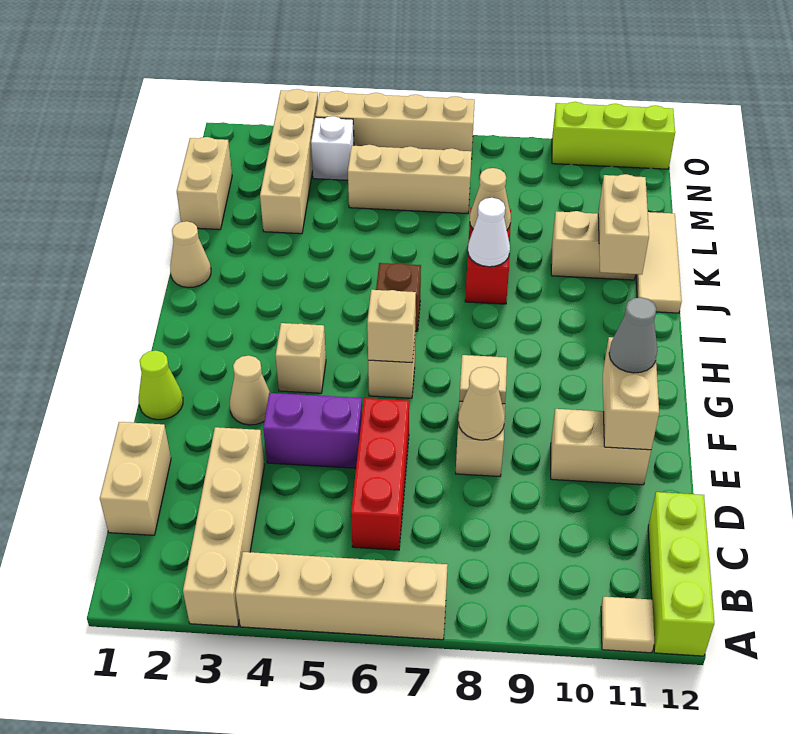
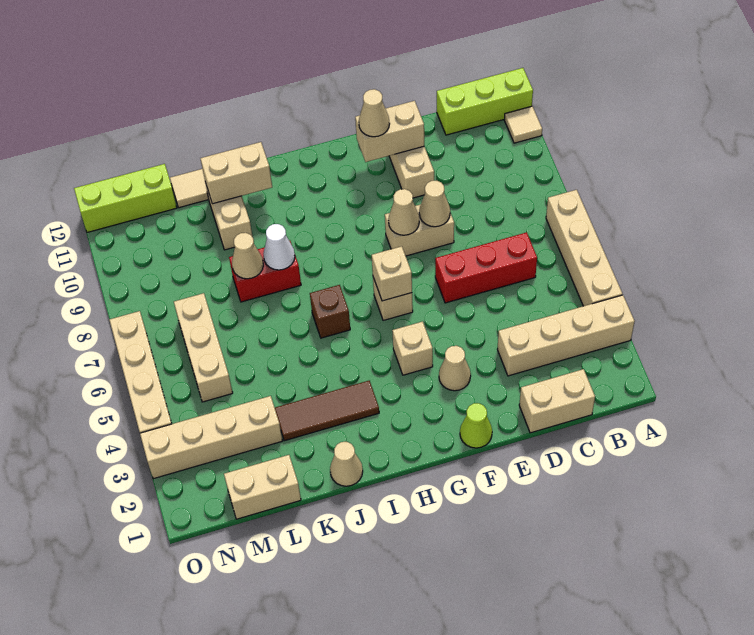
purple 1x2 brick [263,393,362,468] -> none
tan 1x1 tile [459,355,507,404] -> tan 1x1 cone [388,189,419,235]
grey 1x1 cone [609,297,657,373] -> tan 1x1 cone [359,89,390,137]
none -> brown 1x3 tile [275,381,379,441]
white 1x1 brick [311,116,354,180] -> none
lime 1x3 brick [552,102,675,169] -> lime 1x3 brick turned to [74,164,177,232]

